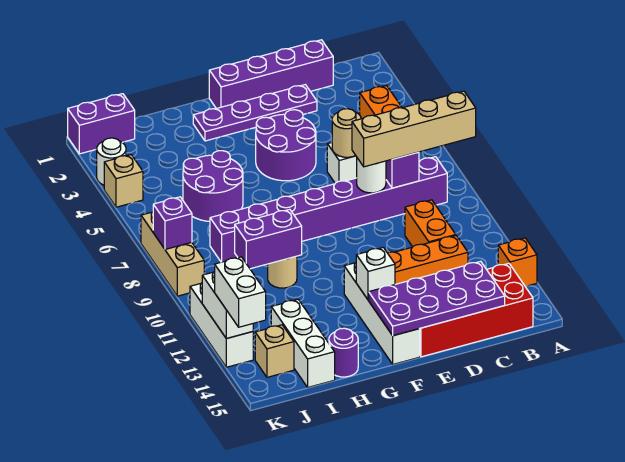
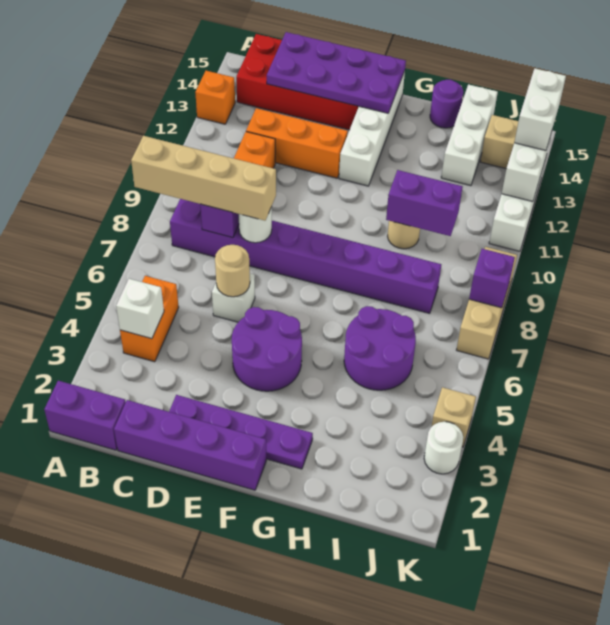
white 1x1 brick [356,247,395,300] -> white 1x1 brick moved to [116,279,164,339]
purple 1x2 brick [68,94,135,154] -> purple 1x2 brick moved to [44,381,126,450]

